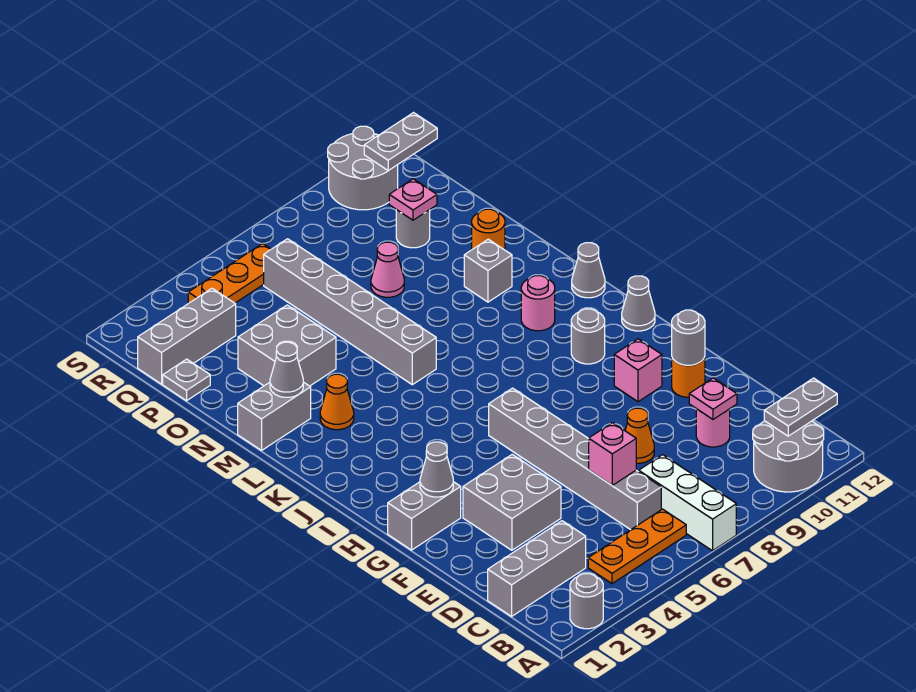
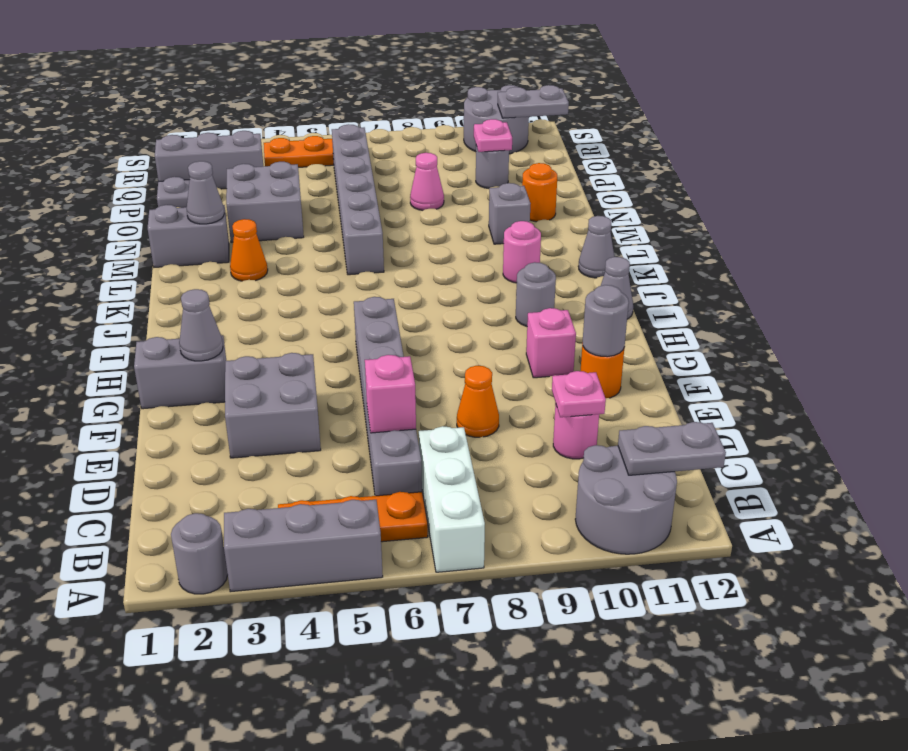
grey 1x3 brick [488,521,586,616] -> grey 1x3 brick moved to [224,500,383,592]

